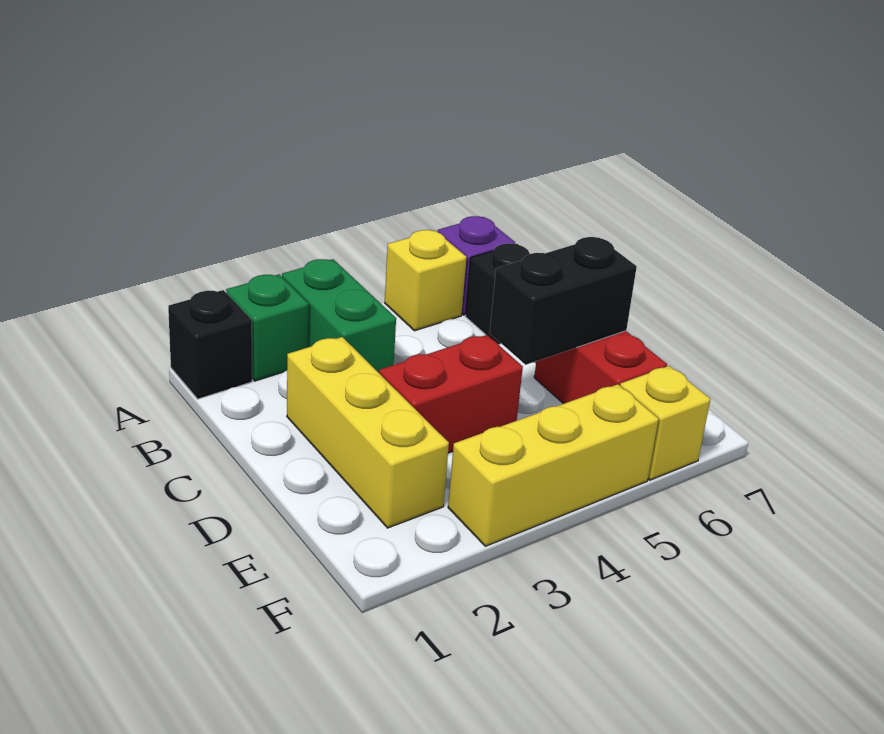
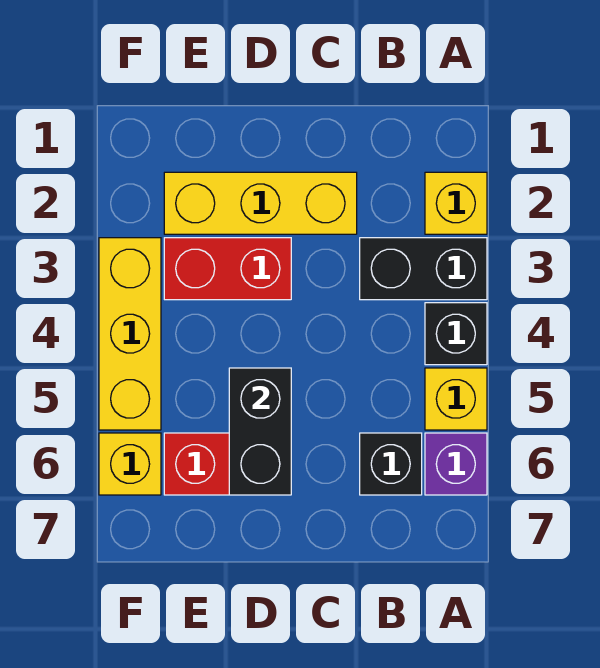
black 1x1 brick [168,290,252,399] -> black 1x1 brick moved to [425,303,487,365]
green 1x1 brick [226,274,308,381] -> yellow 1x1 brick [425,172,487,234]
green 1x2 brick [282,259,396,373] -> black 1x2 brick [360,238,487,300]
red 1x2 brick [379,335,523,453] -> red 1x2 brick turned to [164,238,291,300]

